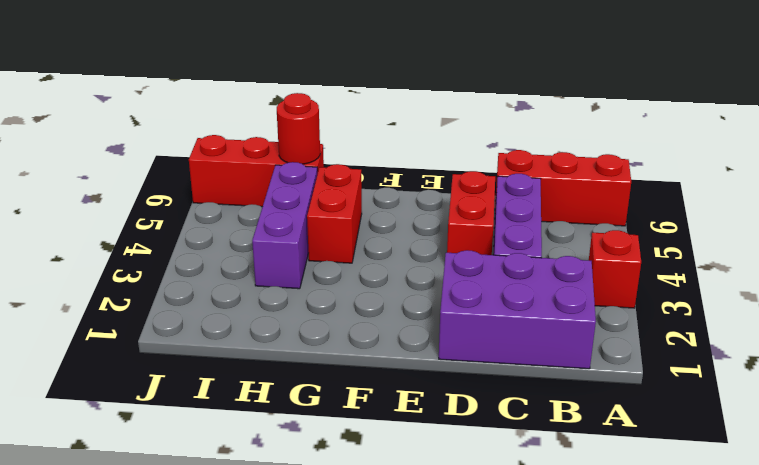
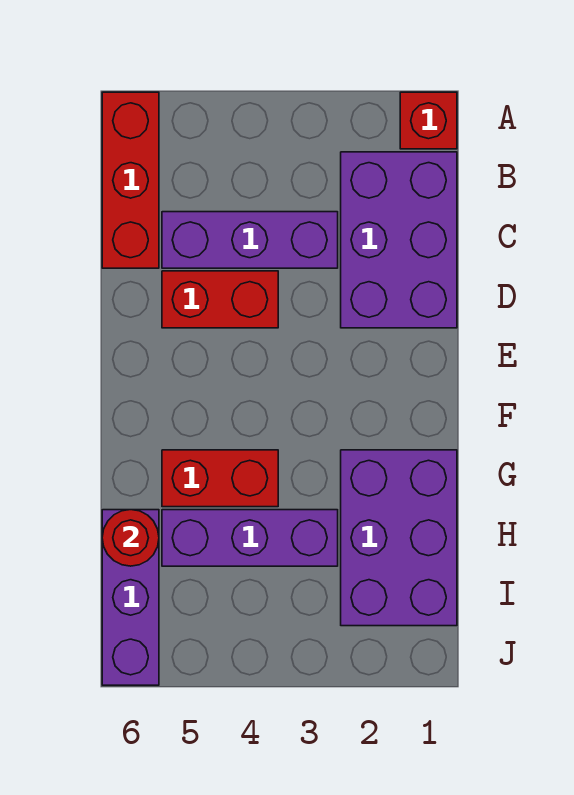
red 1x1 brick [589,230,641,308] -> red 1x1 brick moved to [400,92,457,149]
none -> purple 2x3 brick [341,450,457,626]
red 1x3 brick [189,135,324,207] -> purple 1x3 brick [102,510,159,685]

